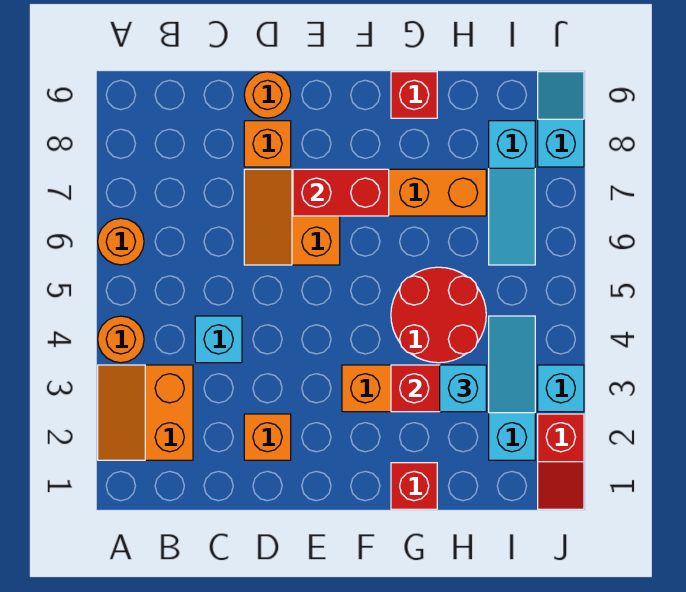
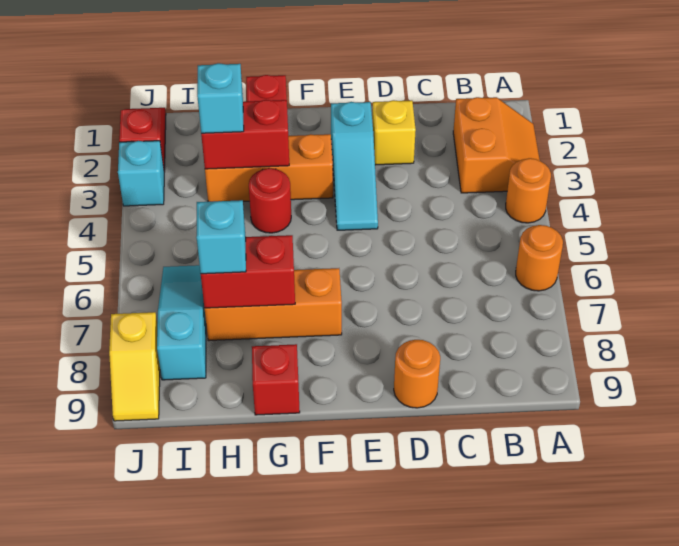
cyan 1x1 brick [195,316,242,363] -> cyan 1x1 brick moved to [196,200,246,274]
orange 1x1 brick [244,414,291,460] -> yellow 1x1 brick [372,100,416,165]
orange 2x2 slope [244,169,340,265] -> none
orange 1x1 brick [244,121,291,167] -> none
red 1x2 brick [293,169,389,216] -> red 1x2 brick moved to [201,235,295,308]
red 2x2 round brick [391,267,486,363] -> red 1x1 round brick [249,168,291,233]
cyan 1x3 slope [489,316,535,460] -> cyan 1x3 slope moved to [331,102,378,230]
cyan 1x2 slope [538,72,584,167] -> yellow 1x2 slope [109,312,160,421]

